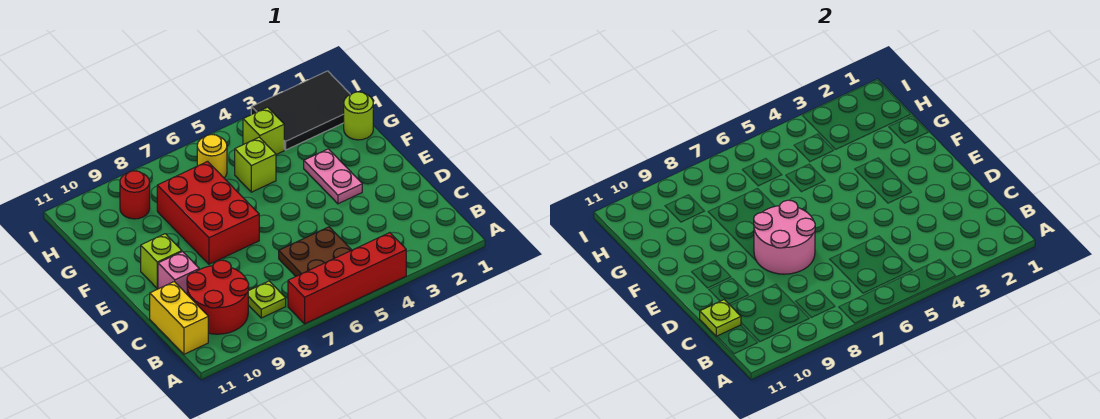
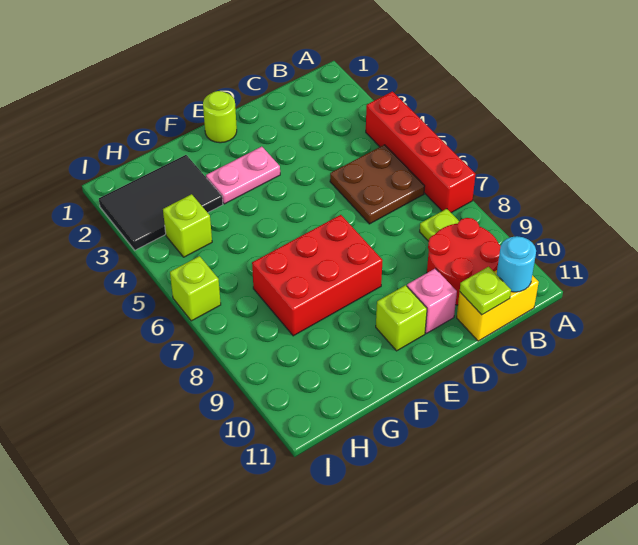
none -> cyan 1x1 round brick [497,236,536,292]
pink 2x2 round brick [754,200,815,274] -> none
lime 1x1 round brick [344,92,373,140] -> lime 1x1 round brick moved to [203,91,237,143]
lime 1x1 brick [235,137,276,192] -> lime 1x1 brick moved to [170,256,221,321]
black 2x3 tile [251,71,350,150] -> black 2x3 tile turned to [99,155,223,250]
yellow 1x1 round brick [197,134,227,178] -> none
red 1x1 round brick [120,171,150,219] -> none

